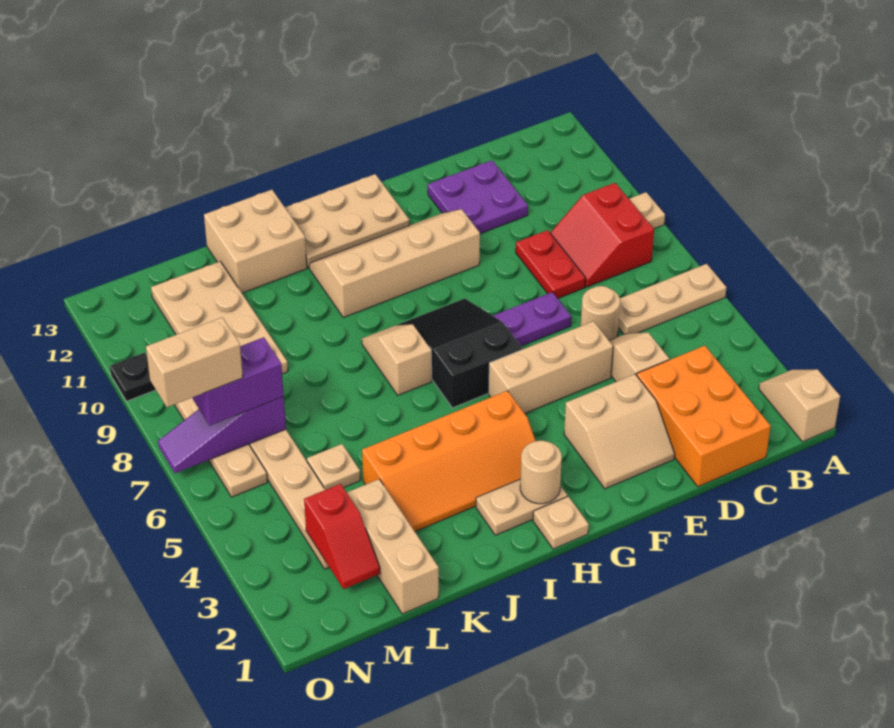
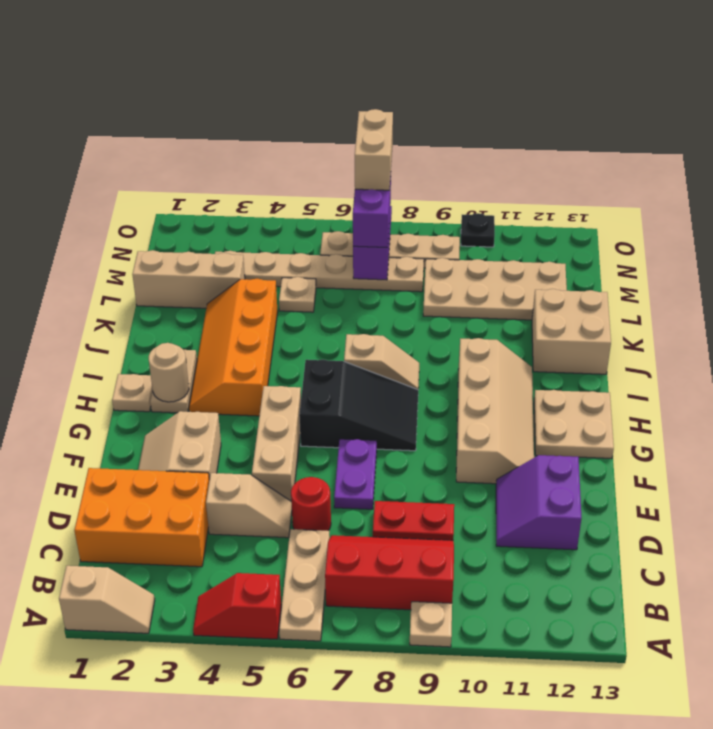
red 2x2 slope [550,183,654,287] -> red 2x3 slope [325,535,454,610]
tan 1x1 round brick [581,286,620,340] -> red 1x1 round brick [291,477,331,531]
purple 2x2 plate [428,160,528,234] -> purple 2x2 slope [496,455,582,550]
tan 2x3 plate [285,174,410,268] -> tan 2x2 plate [534,390,614,458]
red 1x2 slope [304,484,380,589] -> red 1x2 slope moved to [193,573,281,639]

